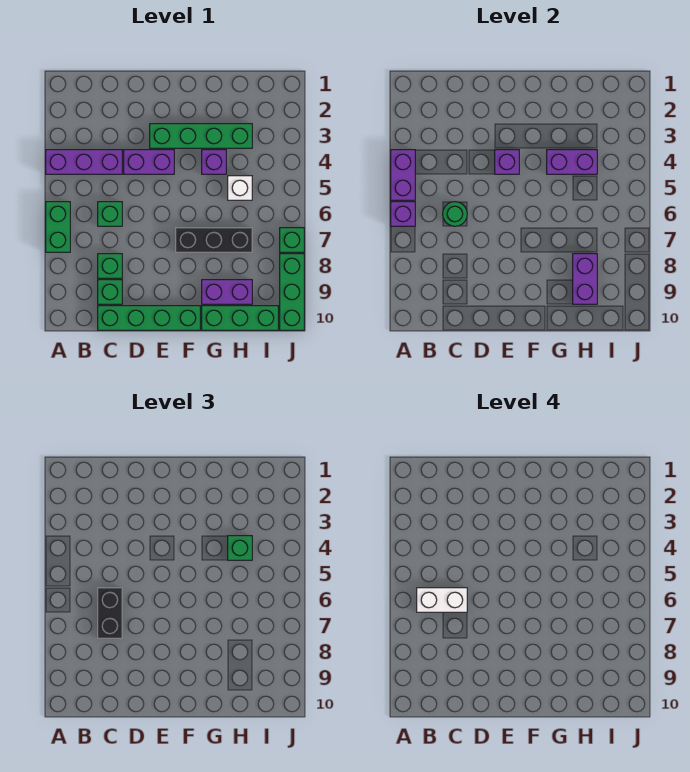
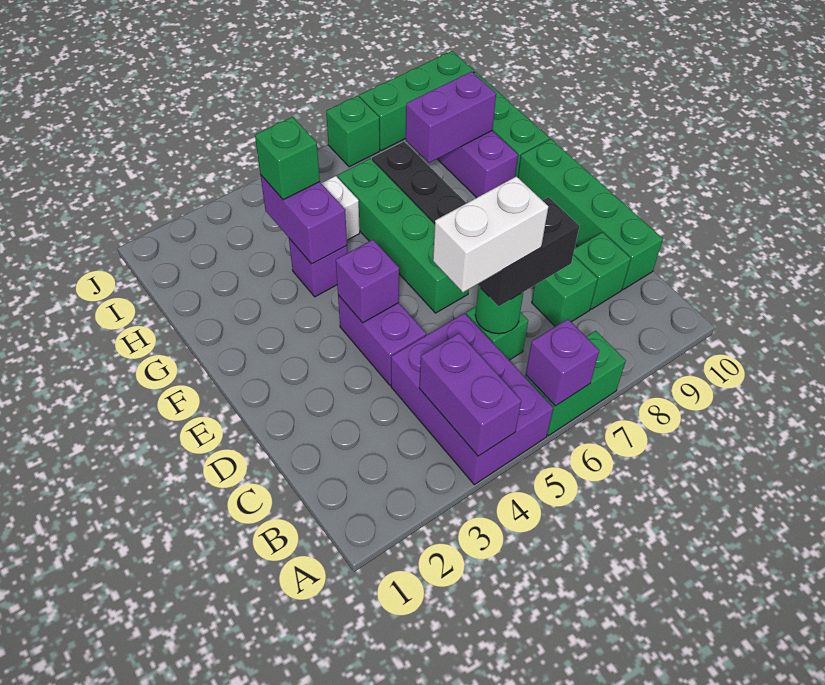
purple 1x3 brick [46,150,122,174] -> purple 2x3 brick [391,313,553,485]
purple 1x2 brick [391,150,415,200] -> purple 1x2 brick turned to [419,333,521,456]
white 1x2 brick [417,588,467,612] -> white 1x2 brick turned to [433,176,548,292]
green 1x4 brick [150,124,252,148] -> green 1x4 brick moved to [338,158,469,313]

